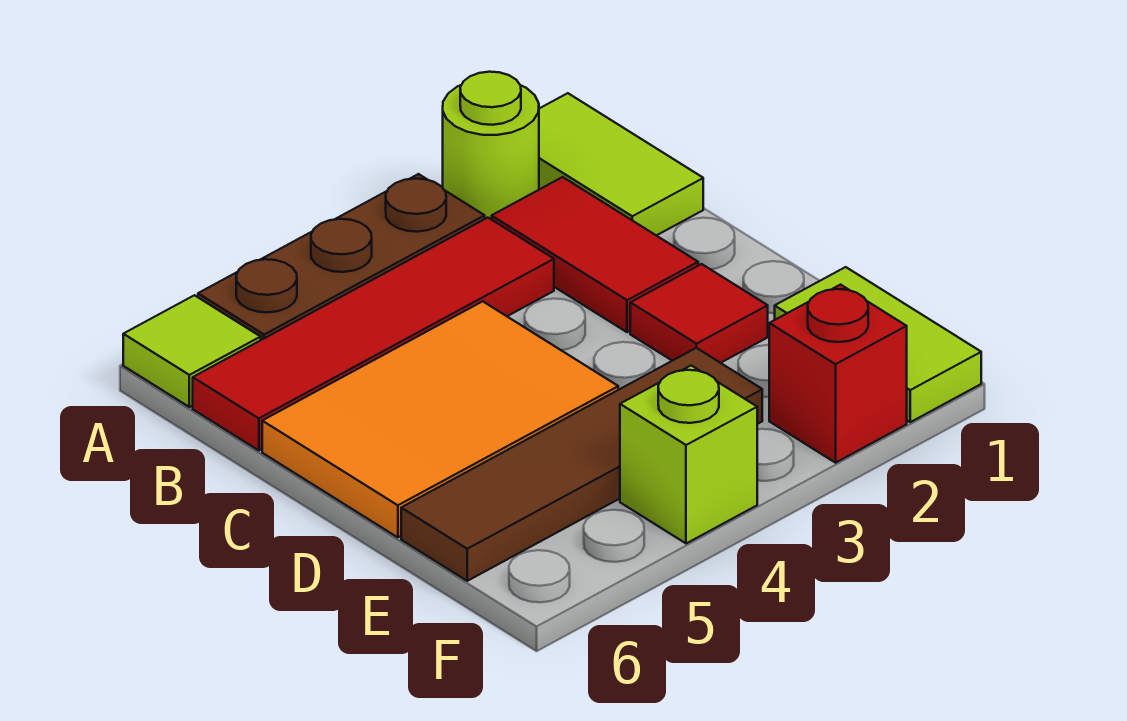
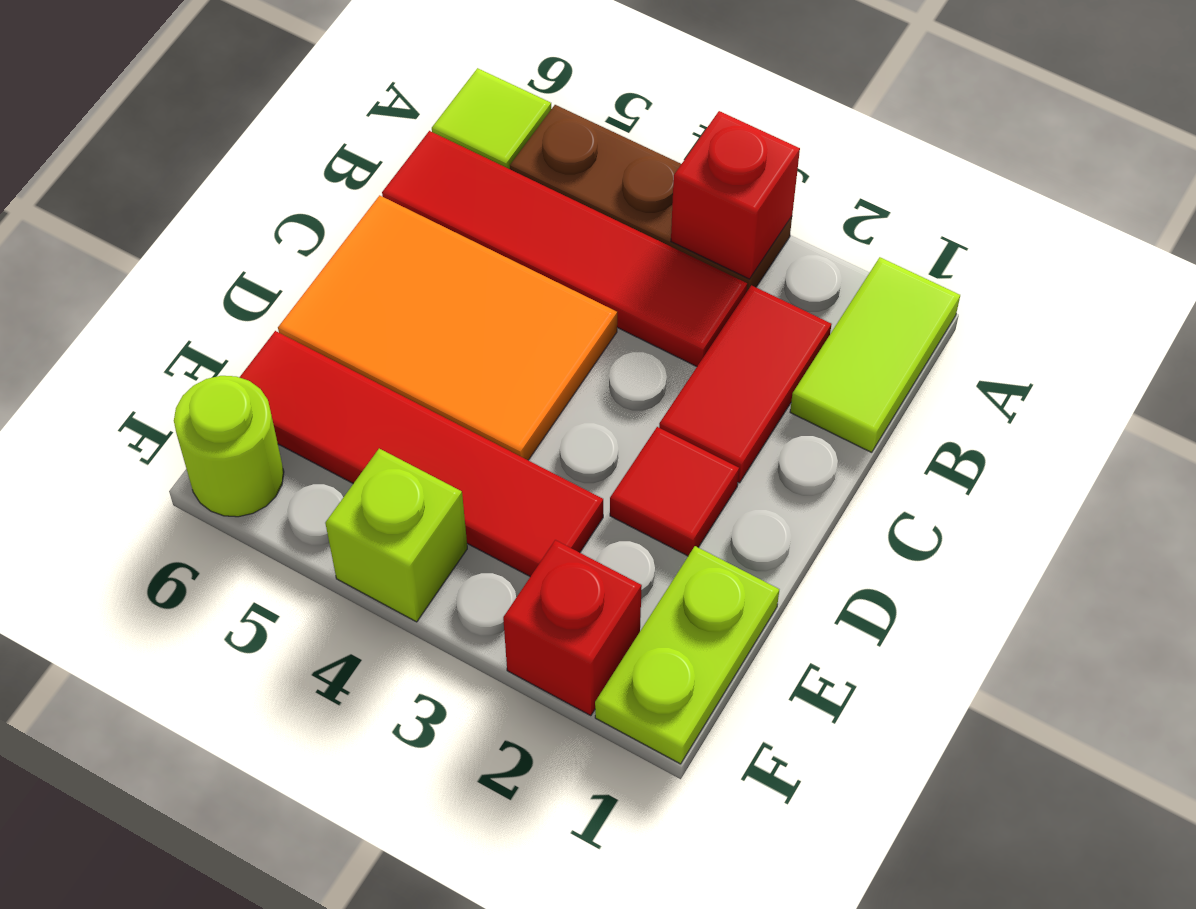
lime 1x1 round brick [443,72,539,219] -> lime 1x1 round brick moved to [174,376,284,517]
none -> red 1x1 brick [671,111,800,279]
lime 1x2 tile [775,267,981,422] -> lime 1x2 plate [595,546,779,764]
brown 1x4 tile [401,348,762,581] -> red 1x4 tile [239,331,603,577]

